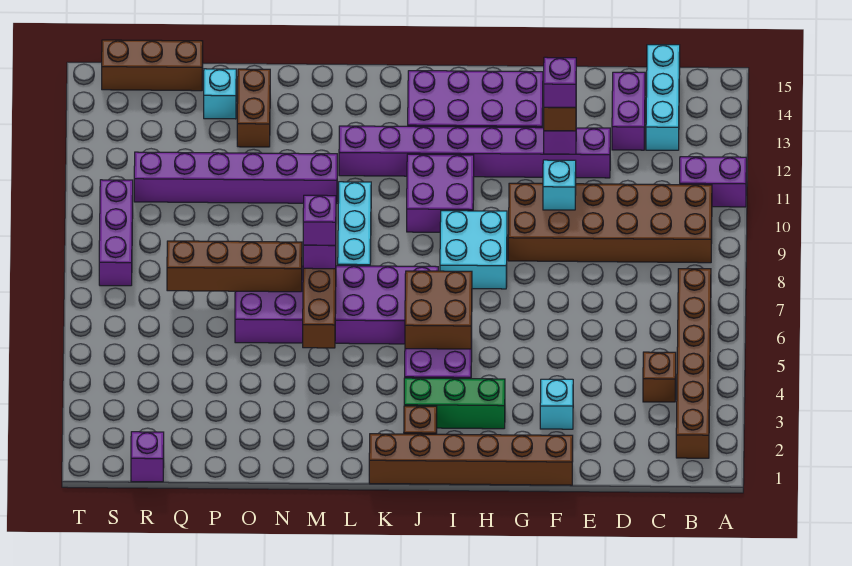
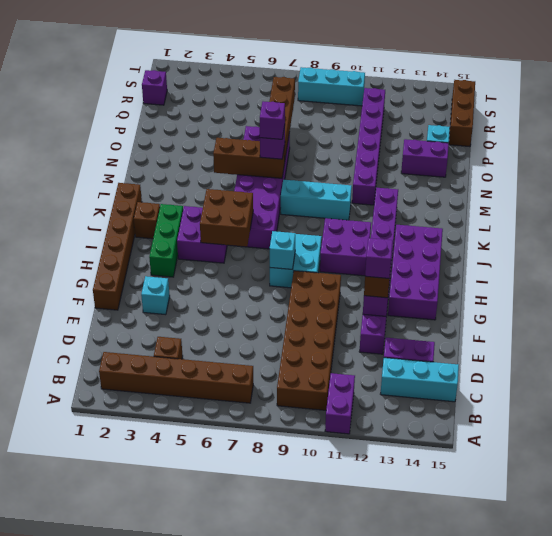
cyan 1x1 brick [543,160,576,210] -> cyan 1x1 brick moved to [270,231,295,270]
brown 1x2 brick [237,69,270,147] -> purple 1x2 brick [401,139,449,177]
purple 1x3 brick [99,180,133,286] -> cyan 1x3 brick [298,67,365,106]

